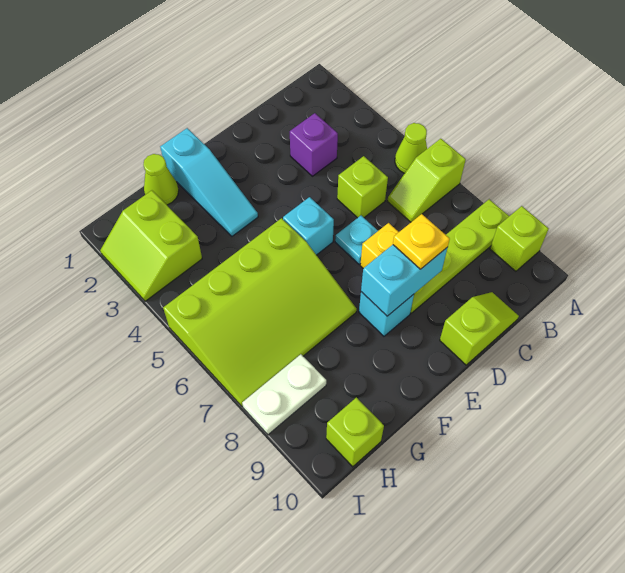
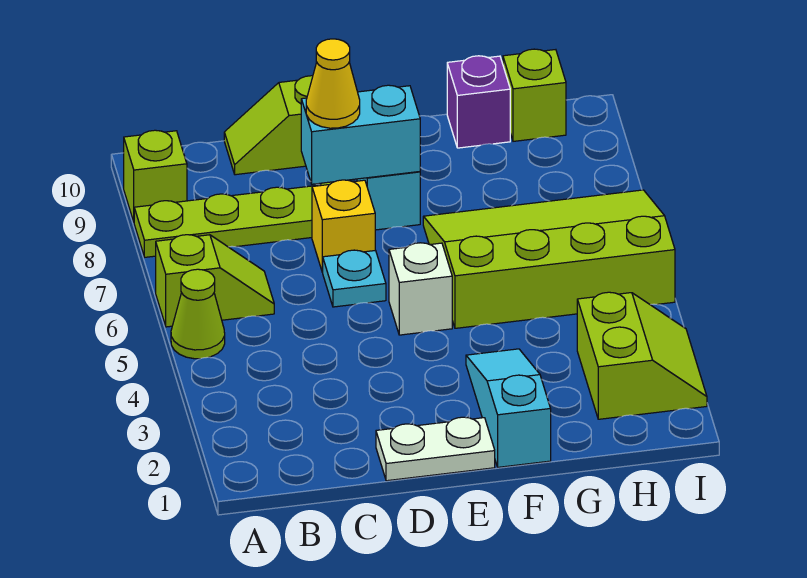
purple 1x1 brick [290,113,338,176] -> purple 1x1 brick moved to [447,56,510,148]
lime 1x1 brick [337,156,388,218] -> none
yellow 1x1 plate [393,214,450,269] -> yellow 1x1 cone [306,39,360,128]
cyan 1x1 brick [283,197,334,255] -> white 1x1 brick [389,243,452,335]
lime 1x1 cone [143,154,179,205] -> none
white 1x2 plate [242,354,326,435] -> white 1x2 plate moved to [376,417,495,481]

